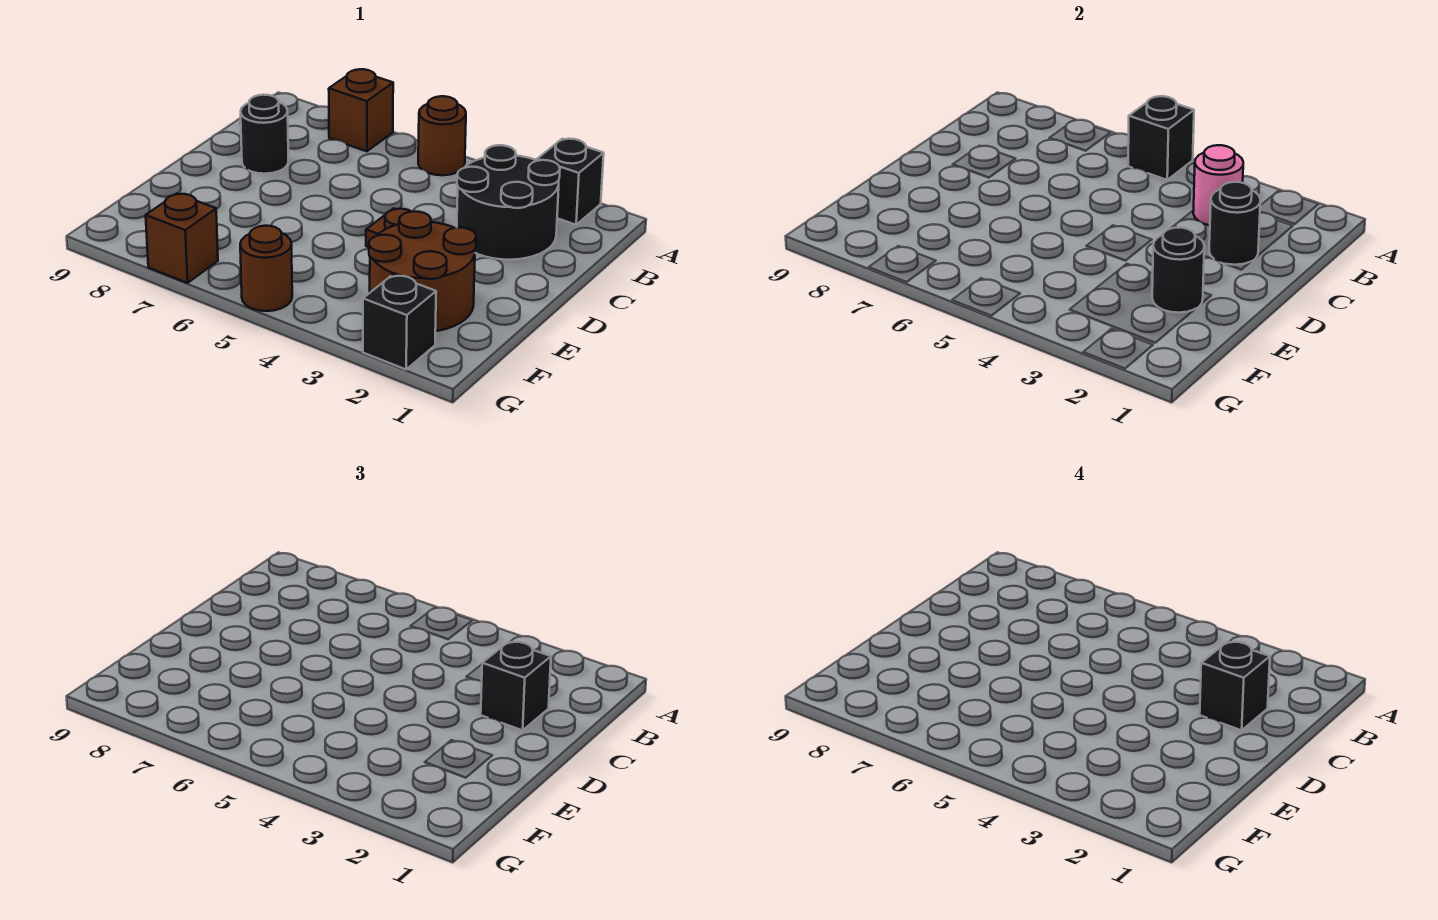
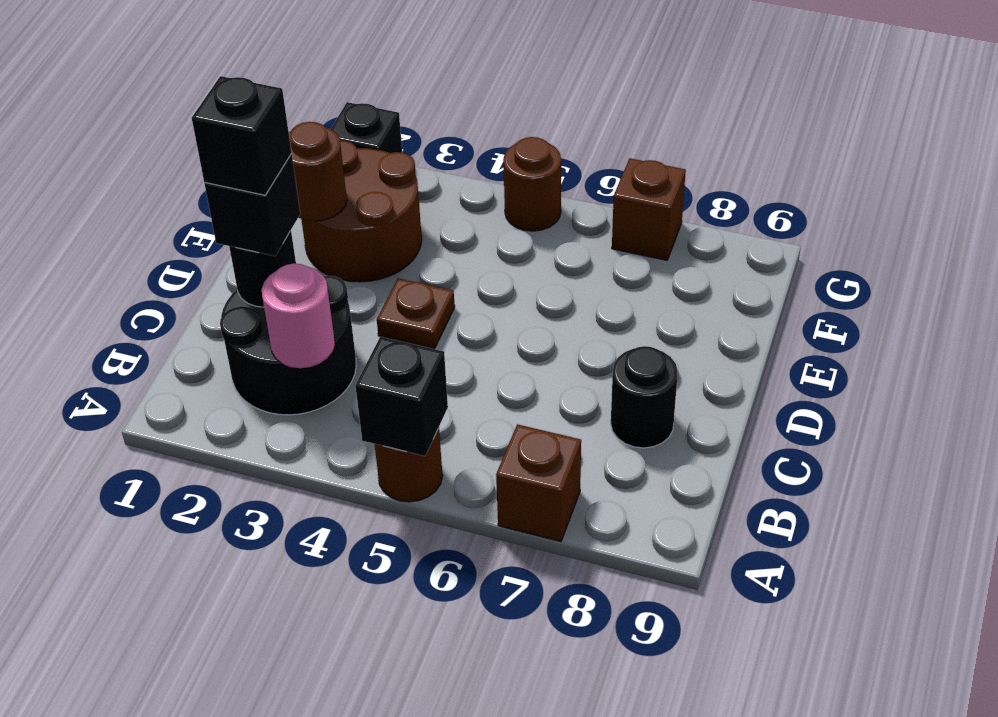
black 1x1 brick [537,139,604,225] -> none
black 1x1 round brick [1152,228,1204,313] -> brown 1x1 round brick [289,122,347,221]

